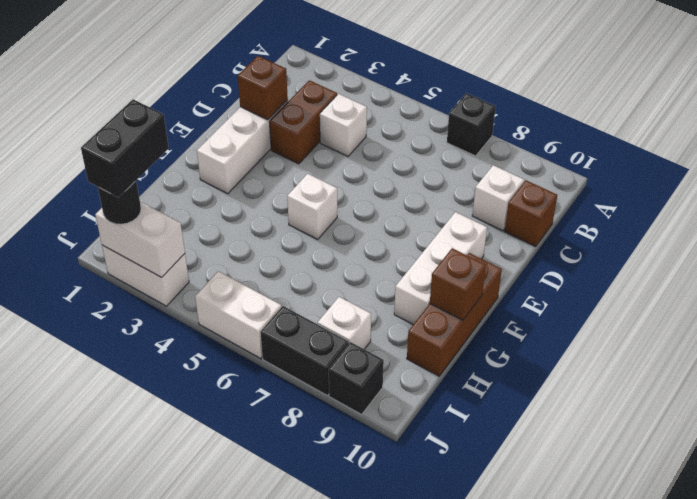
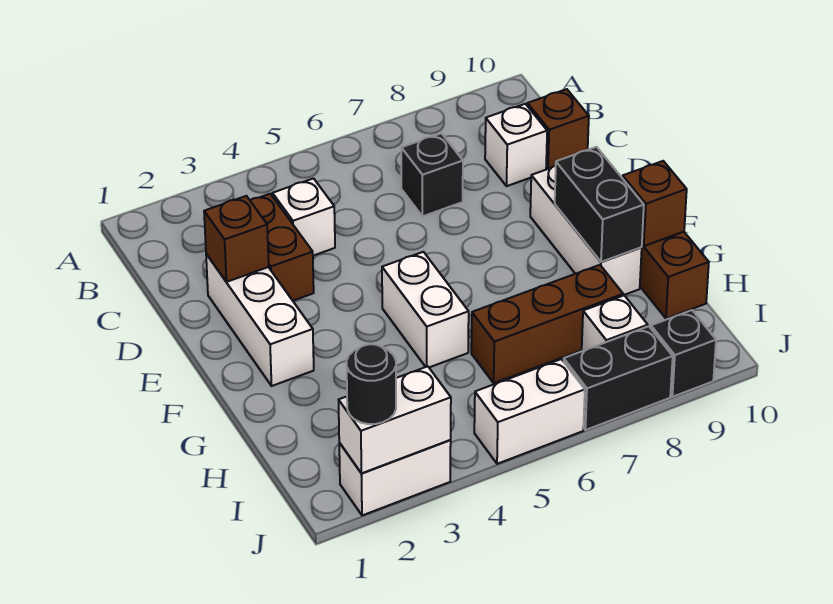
black 1x1 brick [447,93,496,156] -> black 1x1 brick moved to [401,133,463,216]
white 1x1 brick [287,174,337,239] -> white 1x2 brick [382,252,469,367]
none -> brown 1x3 brick [471,265,623,383]
black 1x2 brick [81,99,169,197] -> black 1x2 brick moved to [555,147,644,262]

